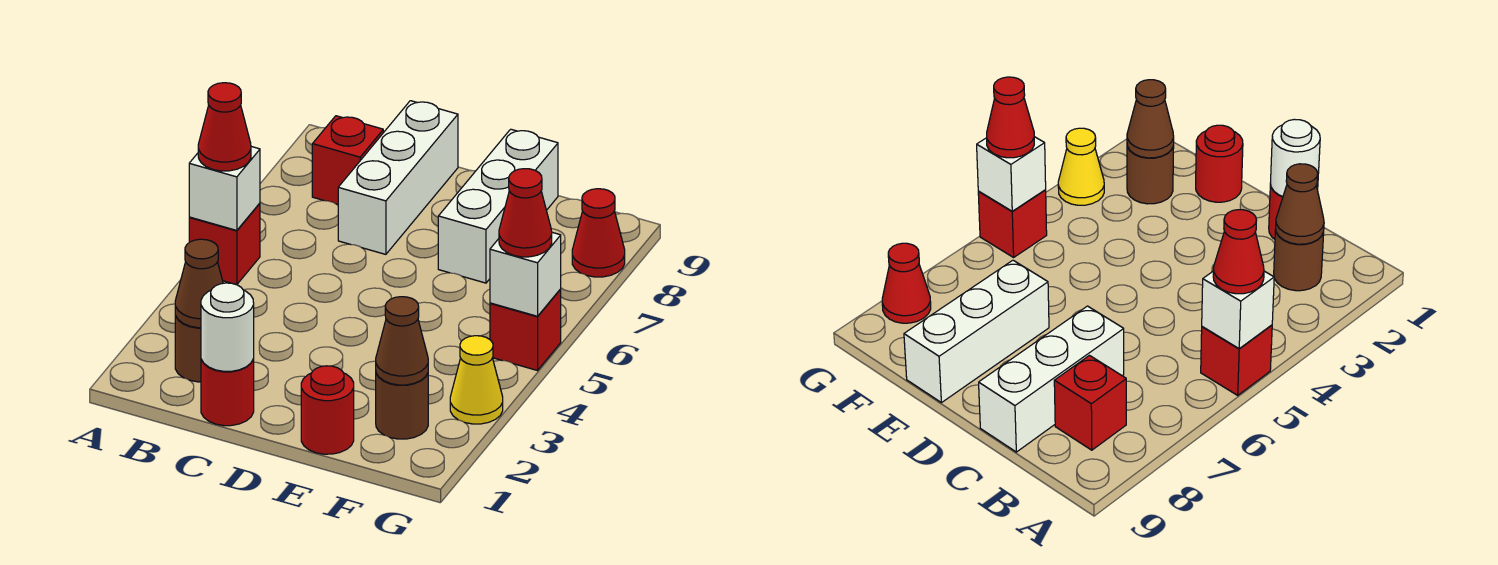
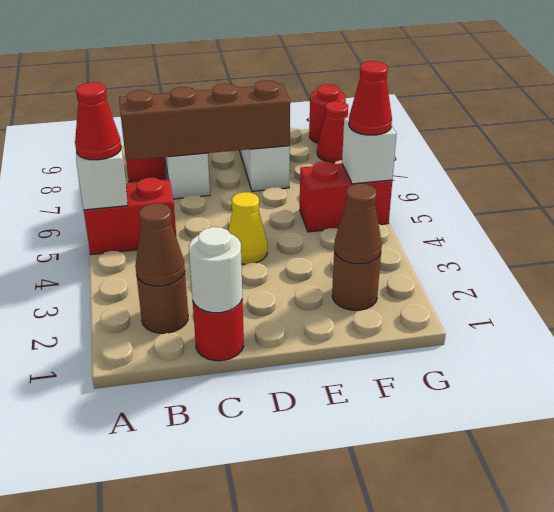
red 1x1 brick [189,203,260,285] -> red 1x2 brick [84,178,176,255]
none -> brown 1x4 brick [119,80,290,160]
red 1x1 round brick [301,366,354,454] -> red 1x1 round brick moved to [309,85,346,143]
yellow 1x1 cone [450,336,503,424] -> yellow 1x1 cone moved to [228,192,267,264]
red 1x1 brick [490,289,561,371] -> red 1x2 brick [300,161,392,232]

